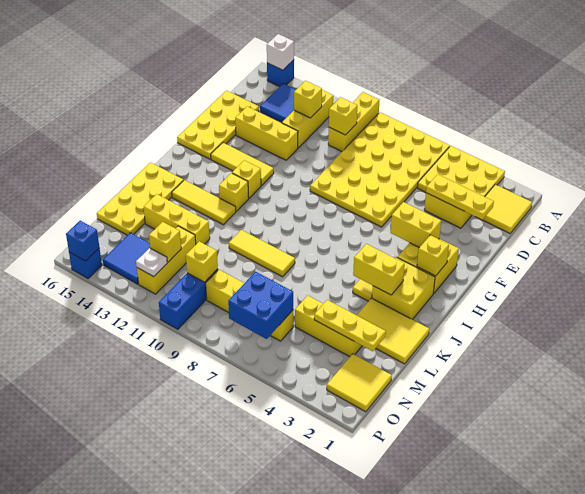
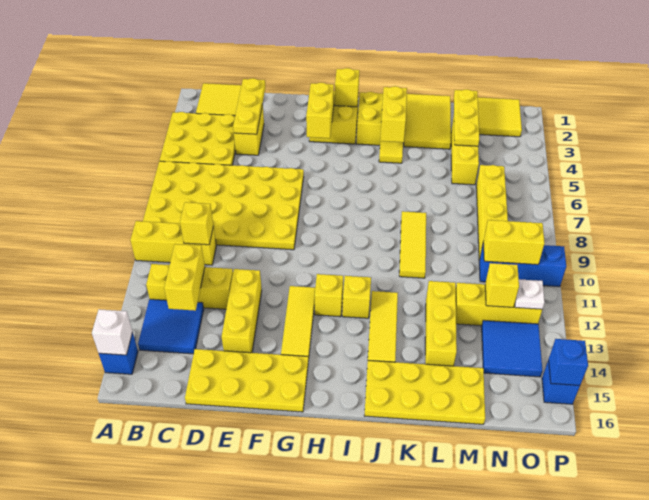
yellow 1x1 brick [294,81,322,118] -> yellow 1x2 brick [164,244,205,311]
blue 2x2 brick [228,272,293,339] -> none
yellow 1x1 brick [186,241,218,282] -> yellow 1x2 brick [483,220,545,265]

